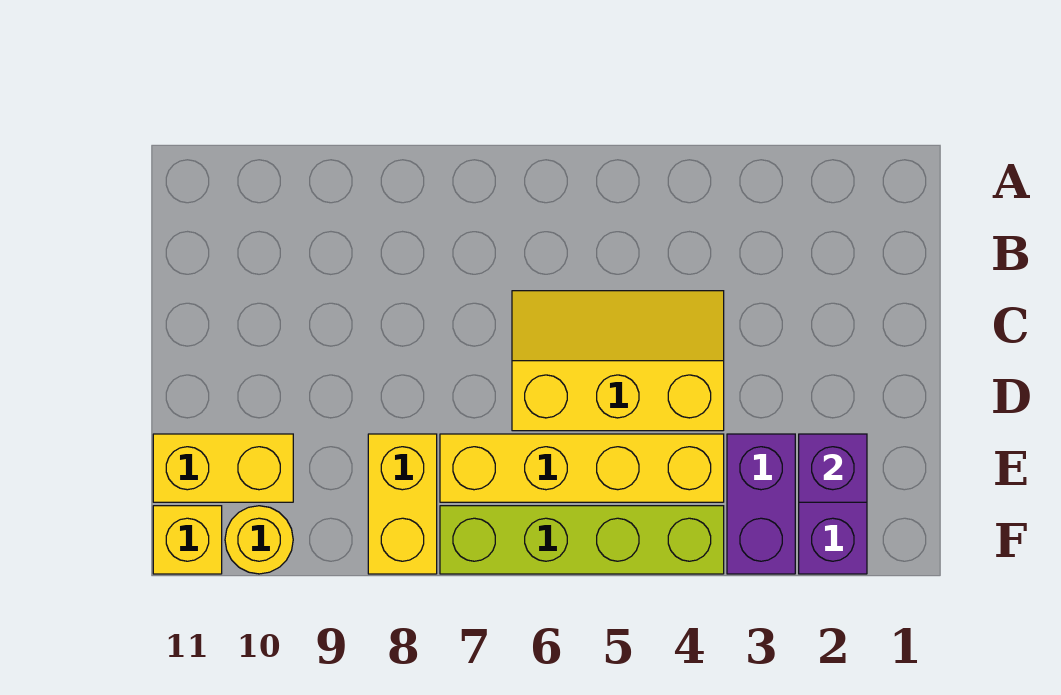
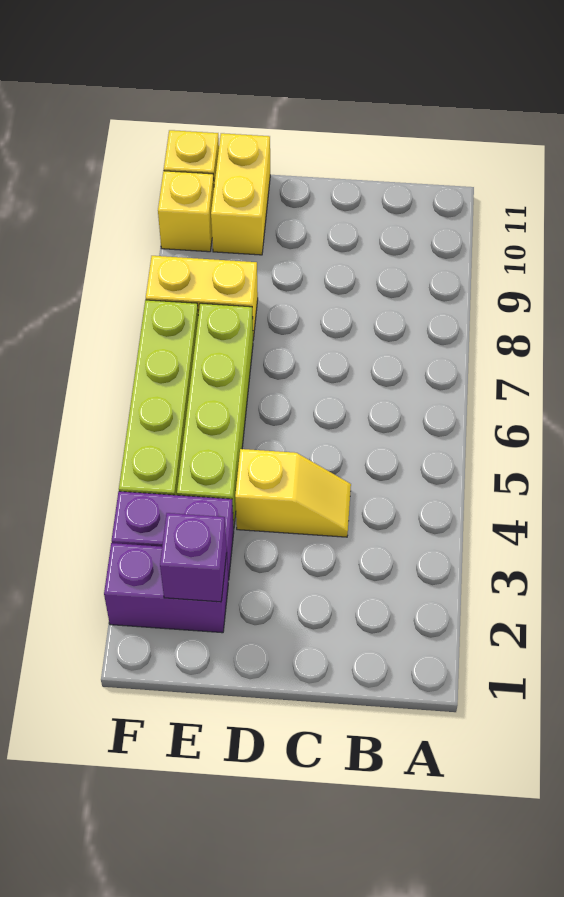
yellow 2x3 slope [512,291,724,431] -> yellow 1x2 slope [235,449,351,537]
yellow 1x4 brick [440,434,724,502] -> lime 1x4 brick [177,303,253,527]
yellow 1x1 round brick [225,506,293,574] -> yellow 1x1 brick [158,171,214,252]

